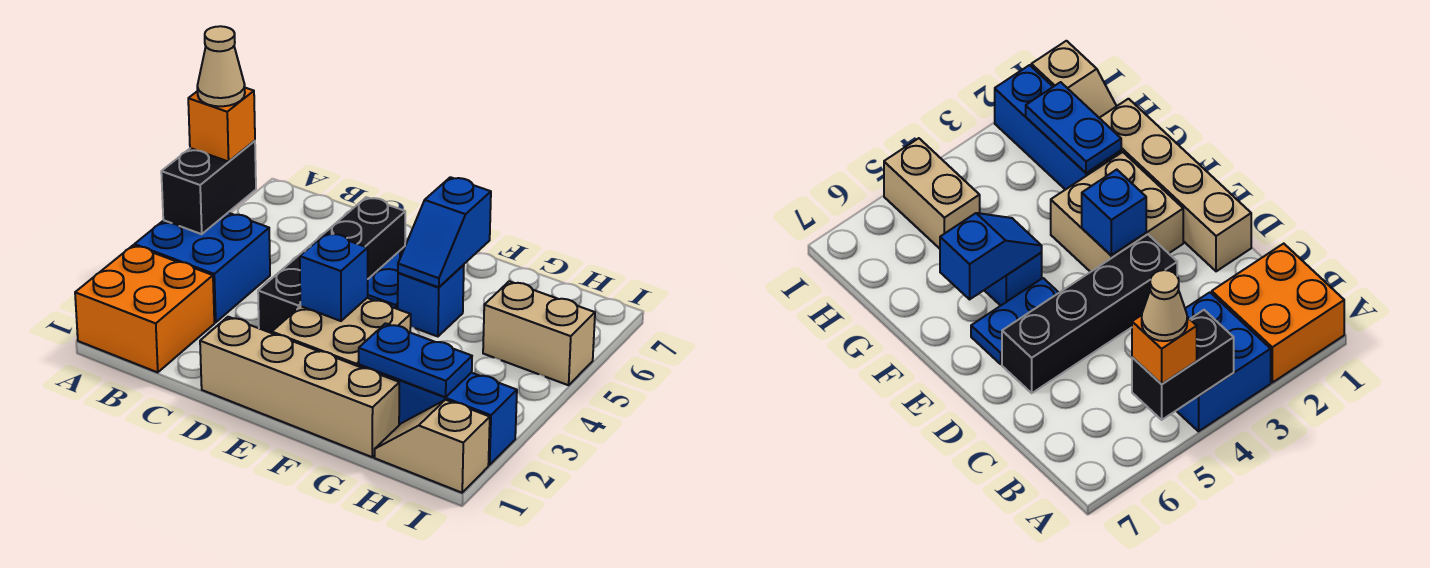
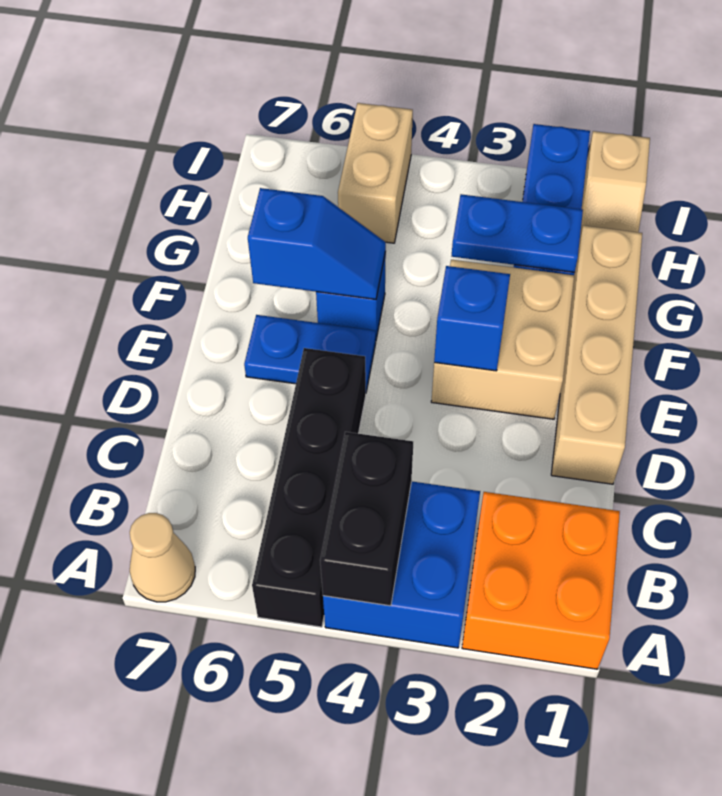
black 1x2 brick [161,141,256,234] -> black 1x2 brick turned to [320,432,413,606]
orange 1x1 brick [188,88,255,162] -> none
tan 1x1 cone [197,26,245,106] -> tan 1x1 cone moved to [130,513,195,602]
black 1x4 brick [258,197,405,333] -> black 1x4 brick turned to [252,348,366,627]
blue 1x2 plate [359,323,472,397] -> blue 1x2 plate turned to [452,194,583,272]

